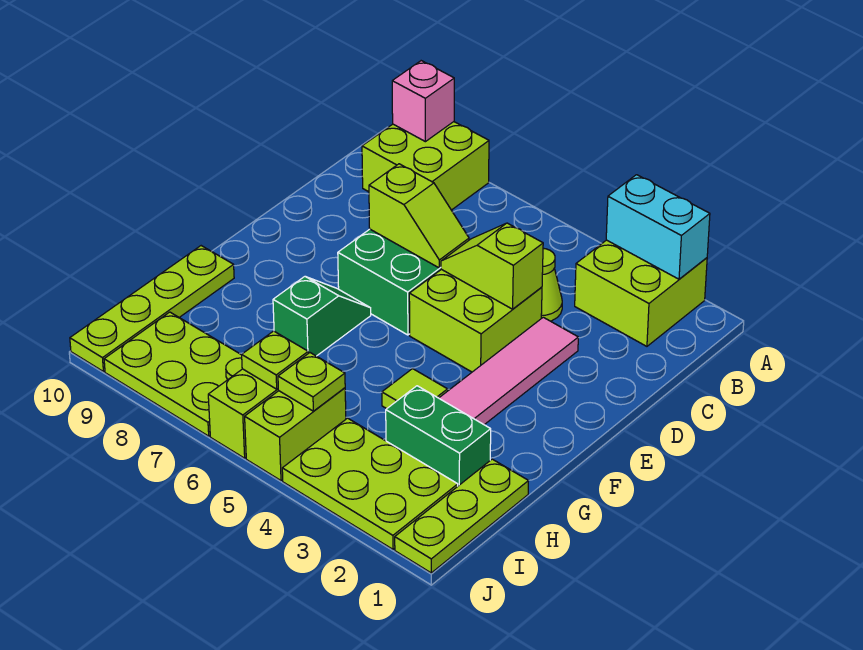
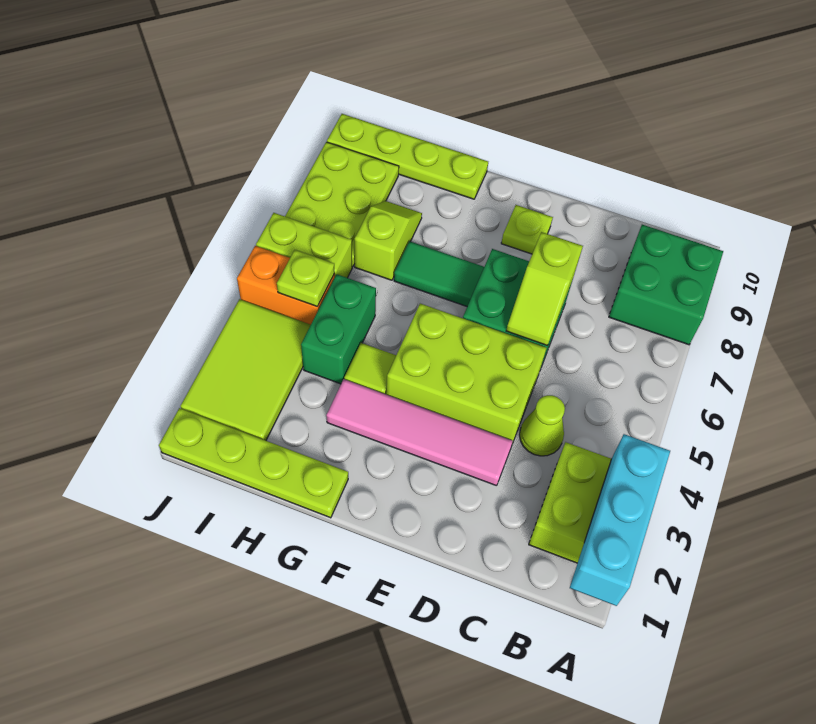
cyan 1x2 brick [606,175,710,279] -> cyan 1x3 brick [570,434,670,606]
lime 2x2 brick [362,122,489,210] -> green 2x2 brick [609,225,723,345]
pink 1x1 brick [392,61,454,142] -> none
lime 2x2 brick [409,269,542,372] -> lime 2x3 brick [386,304,547,443]
lime 1x2 slope [441,223,543,309] -> lime 1x2 slope moved to [355,201,422,280]
green 1x2 slope [273,277,371,356] -> green 1x2 tile [394,241,484,306]
lime 1x3 plate [395,459,529,573] -> lime 1x4 plate [159,408,348,518]
green 1x2 brick [386,386,491,486] -> green 1x2 brick moved to [301,274,376,384]
lime 2x3 plate [282,418,458,549] -> lime 2x3 tile [181,299,311,441]
lime 1x2 brick [245,388,346,481] -> orange 1x2 brick [237,246,335,325]
lime 1x1 plate [242,331,308,389] -> lime 1x1 plate moved to [501,205,553,254]

